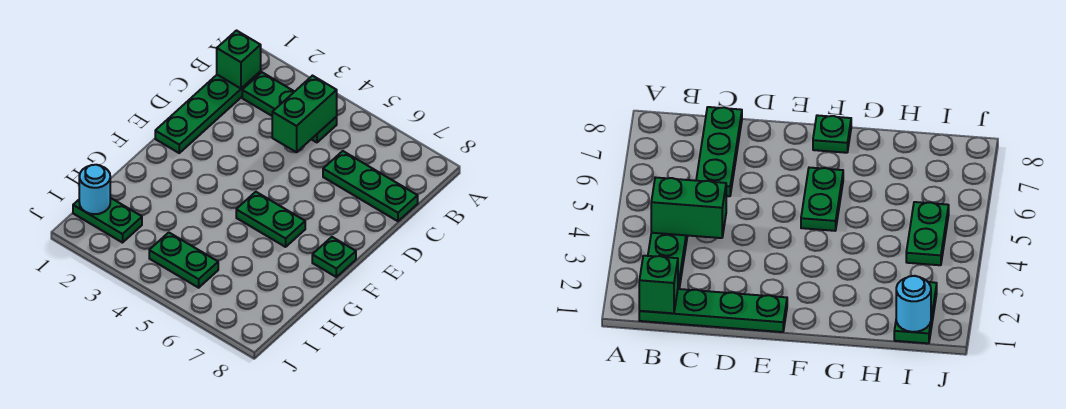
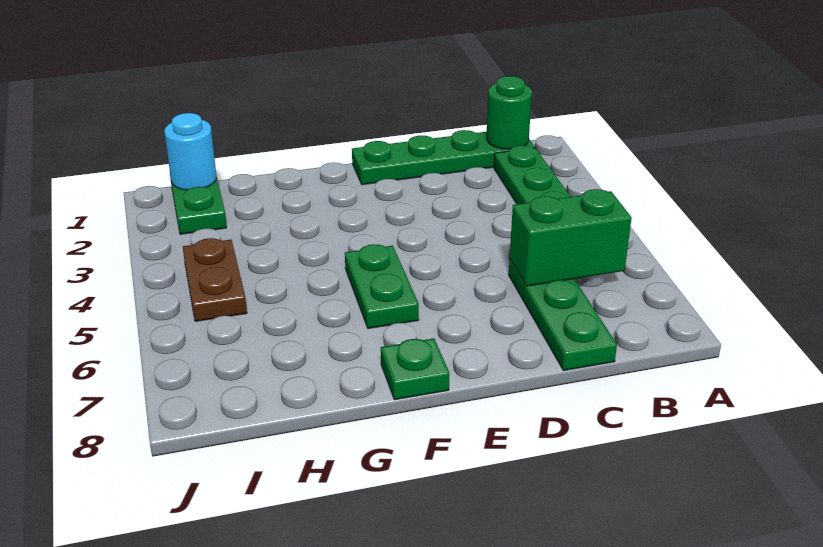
green 1x1 brick [217,31,261,88] -> green 1x1 round brick [486,76,532,149]
green 1x2 brick [272,76,337,152] -> green 1x2 brick moved to [510,189,632,286]
green 1x2 plate [149,232,218,288] -> brown 1x2 plate [183,238,247,321]

